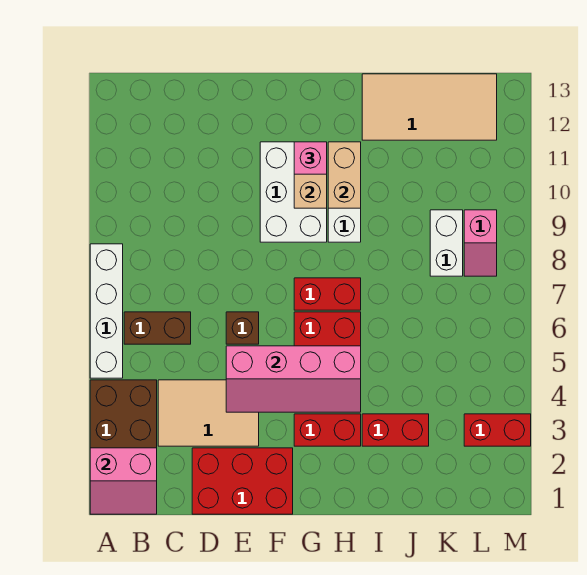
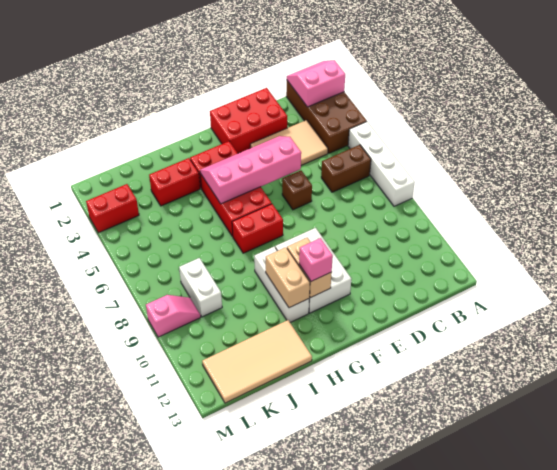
pink 1x2 slope [464,210,497,276] -> pink 1x2 slope turned to [146,295,201,337]

